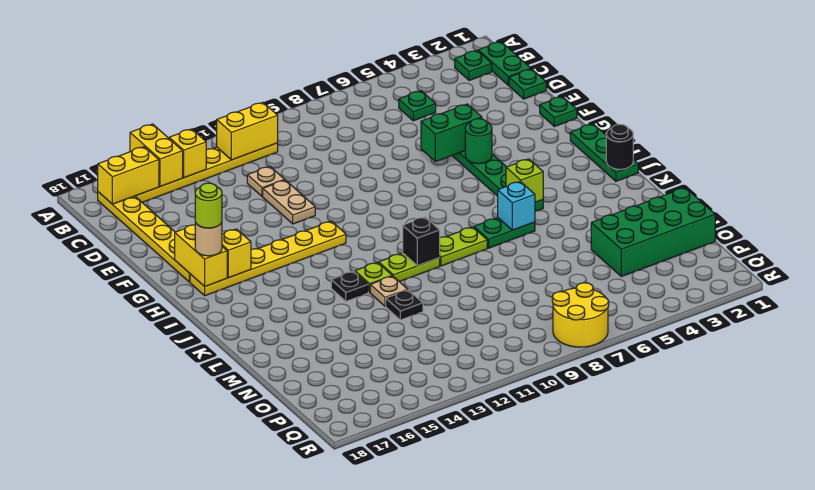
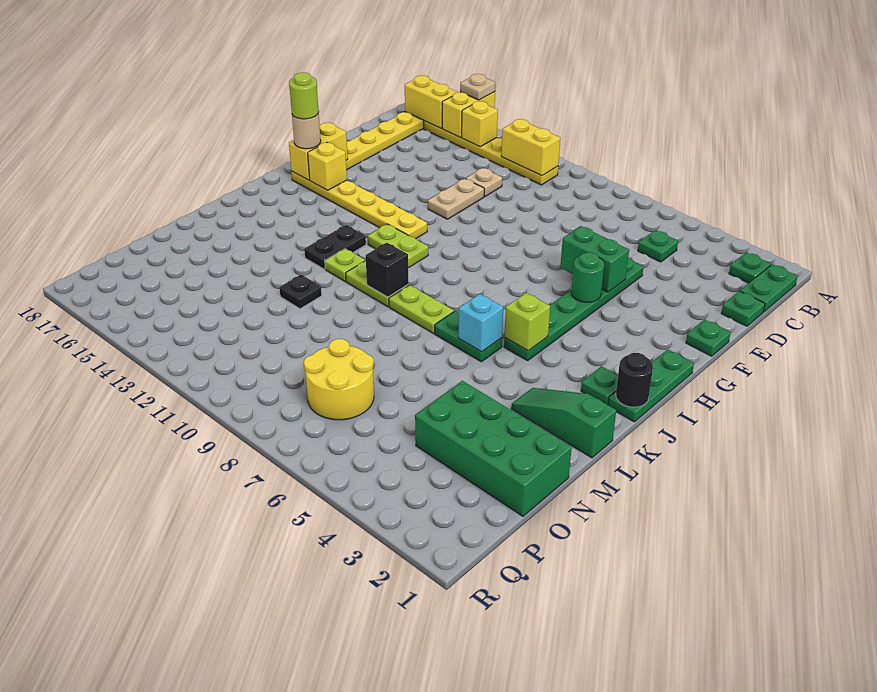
none -> lime 1x2 plate [368,224,428,267]
none -> green 1x1 plate [581,366,618,405]
black 1x1 plate [331,271,368,301] -> black 1x2 plate [304,225,366,269]
none -> green 1x3 slope [511,388,616,458]
tan 1x1 plate [370,276,408,306] -> tan 1x1 plate moved to [460,74,495,100]
yellow 2x2 round brick [552,283,609,347] -> yellow 2x2 round brick moved to [304,339,374,420]

